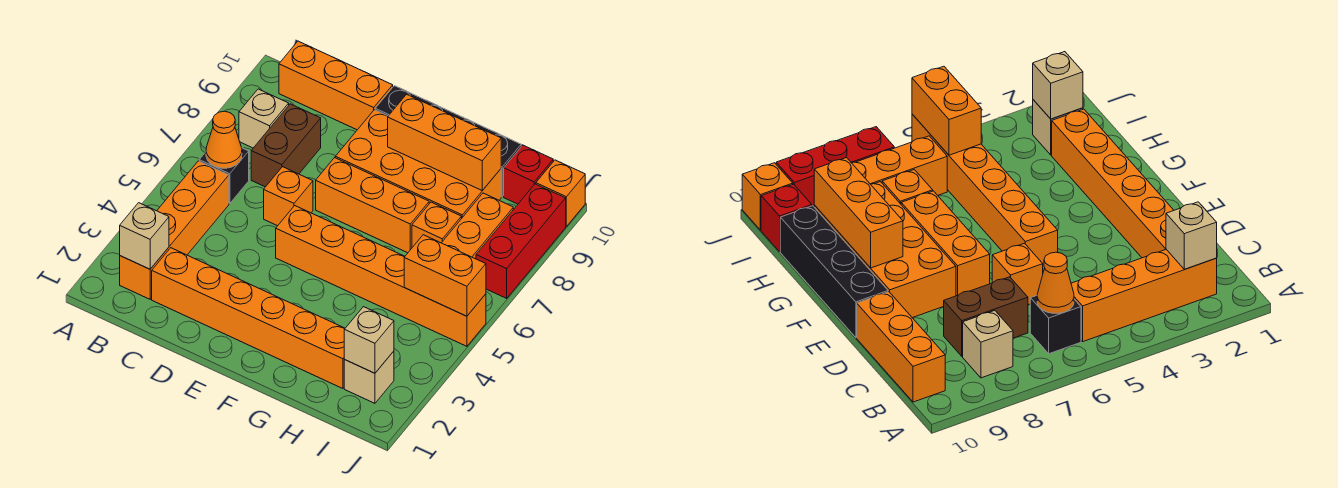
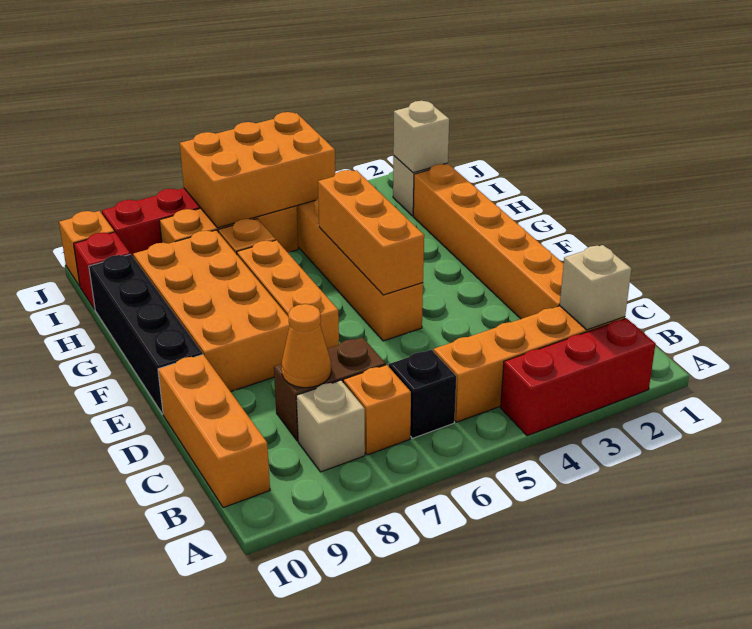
none -> red 1x3 brick [501,318,655,436]
orange 1x1 cone [206,111,242,168] -> orange 1x1 cone moved to [282,304,331,388]
orange 1x1 brick [264,167,313,226] -> orange 1x1 brick moved to [343,365,411,455]
orange 1x3 brick [388,94,501,191] -> orange 1x3 brick moved to [318,170,424,295]
orange 1x2 brick [404,235,486,316] -> orange 2x3 brick [180,112,335,228]

